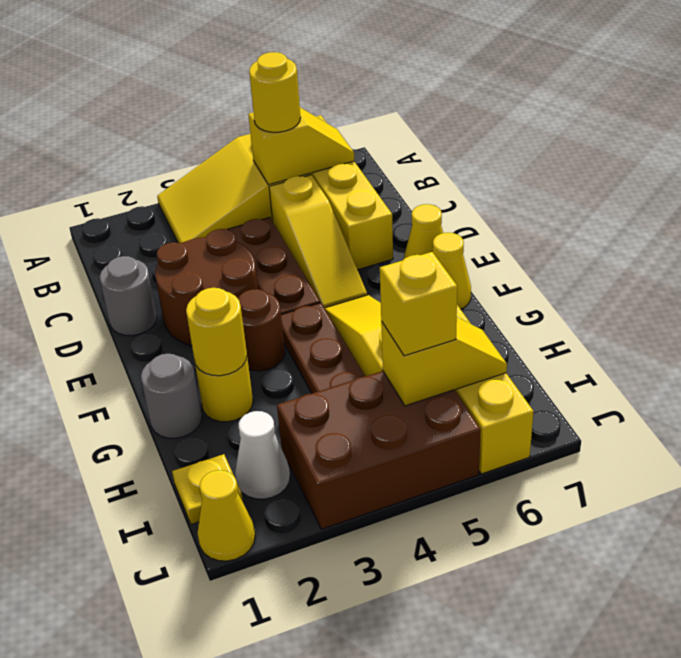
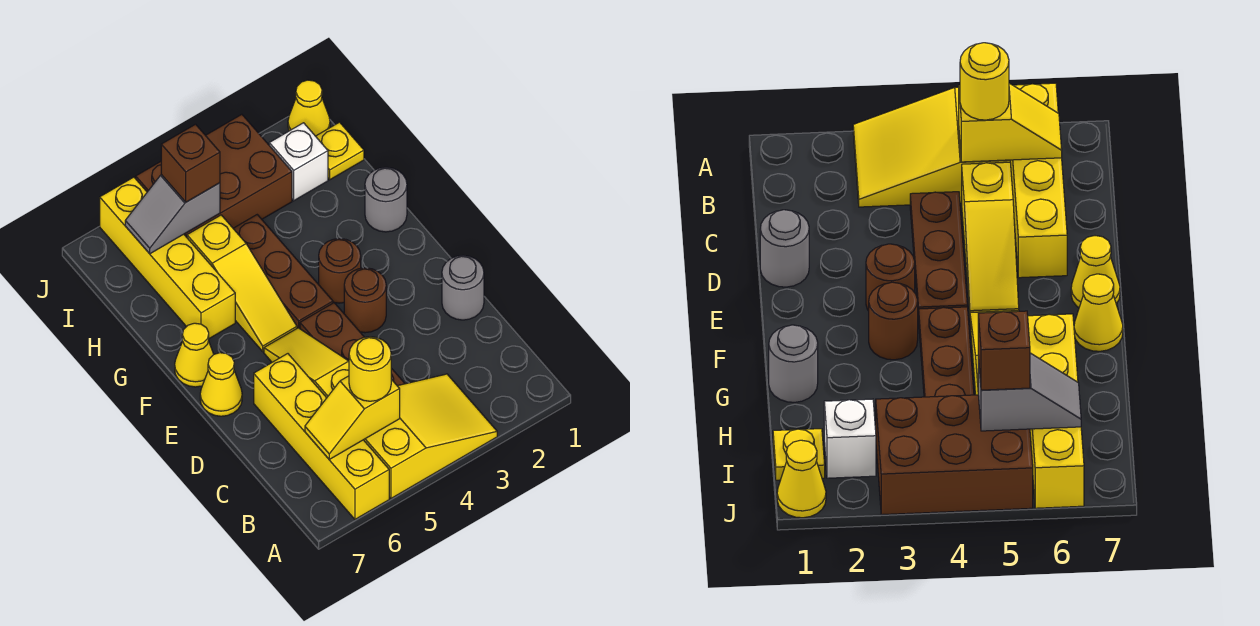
brown 2x2 round brick [155,229,258,346] -> brown 1x1 round brick [344,268,386,333]
yellow 1x1 round brick [195,358,253,422] -> none
yellow 1x1 round brick [186,288,247,376] -> none
white 1x1 cone [235,411,290,499] -> white 1x1 brick [269,123,328,201]
yellow 1x2 slope [381,317,507,406] -> grey 1x2 slope [125,175,220,254]
yellow 1x1 brick [380,252,457,356] -> brown 1x1 brick [161,124,220,202]

